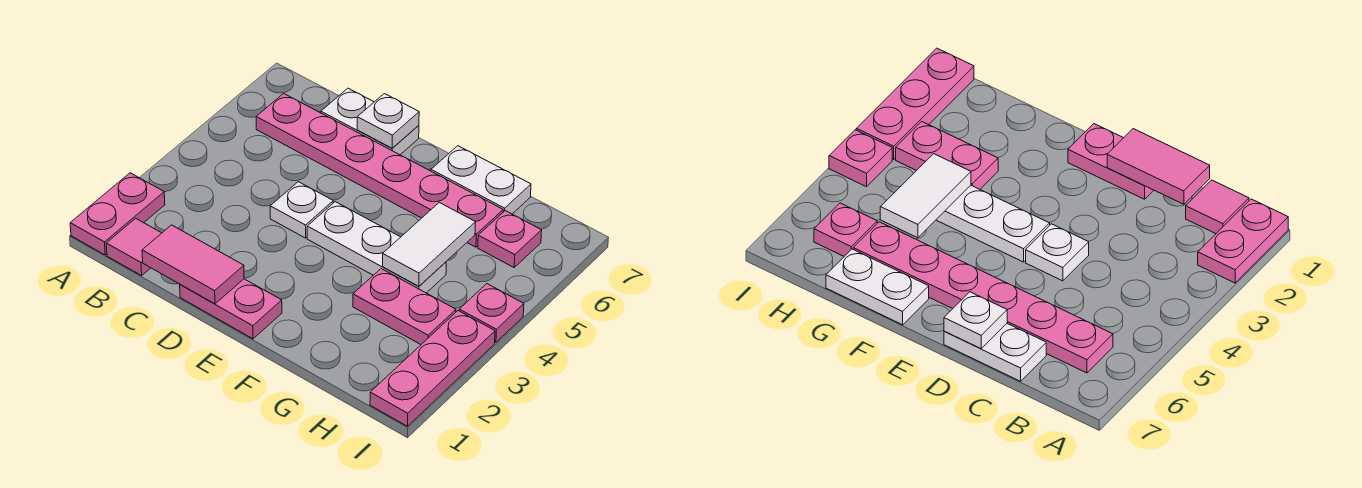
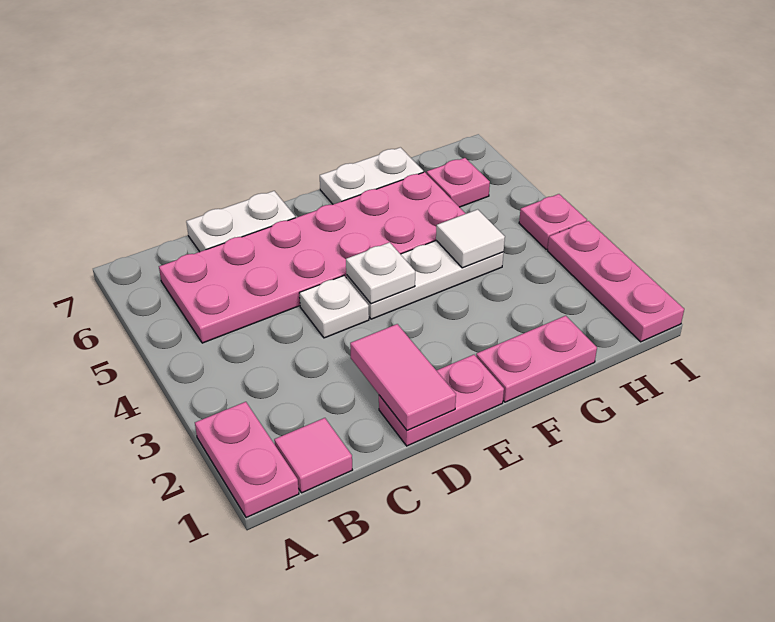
pink 1x6 plate [256,93,503,247] -> pink 2x6 plate [159,172,465,343]
pink 1x2 tile [142,225,244,304] -> pink 1x2 tile turned to [350,324,456,430]
white 1x1 plate [357,94,419,148] -> white 1x1 plate moved to [346,242,415,304]
pink 1x2 plate [353,269,456,344] -> pink 1x2 plate moved to [476,316,597,402]
white 1x2 tile [382,202,476,287] -> white 1x1 tile [436,209,505,268]

